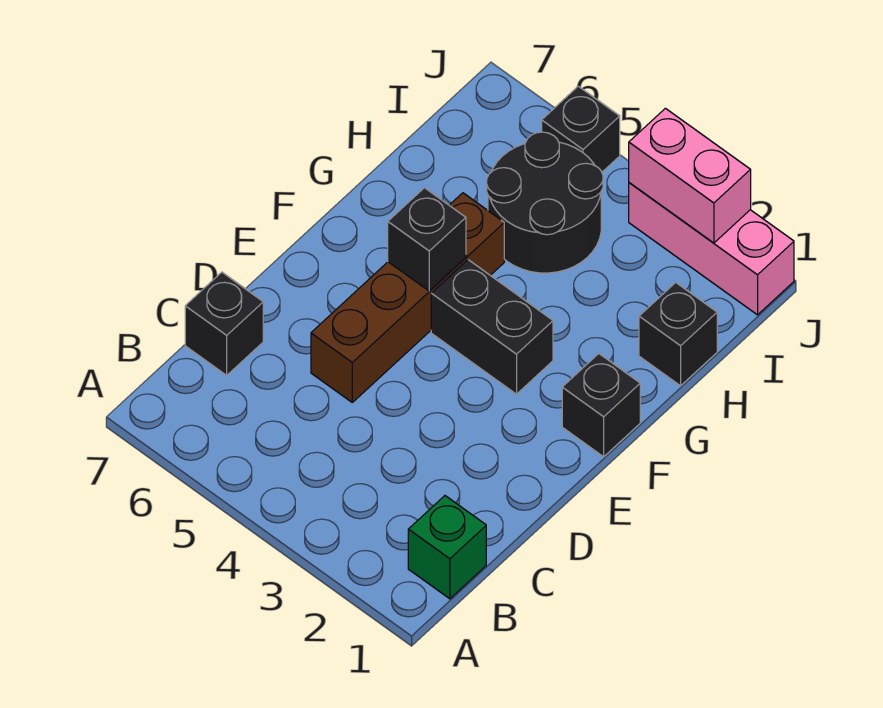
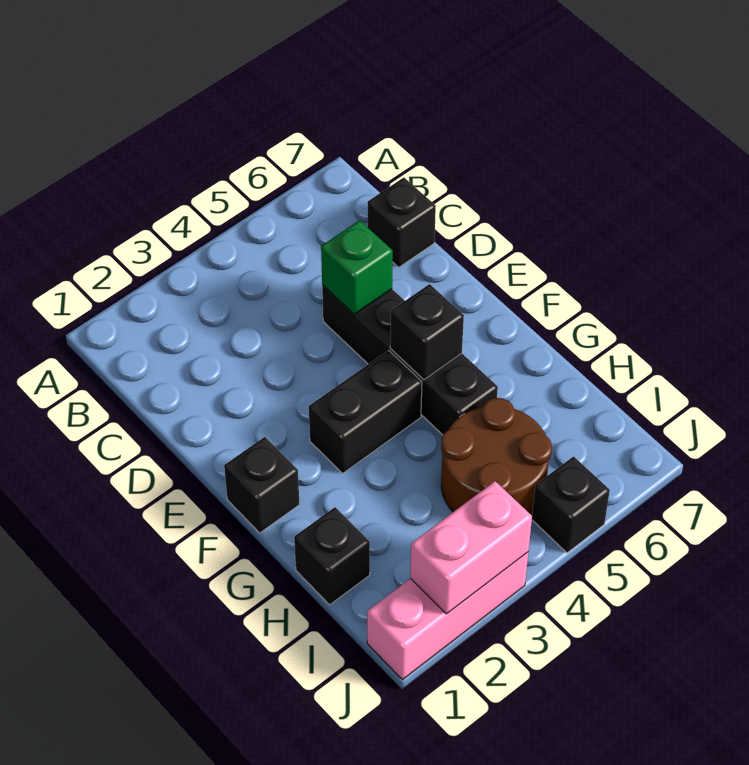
green 1x1 brick [408,496,486,599] -> green 1x1 brick moved to [321,220,393,314]
brown 1x4 brick [311,193,504,402] -> black 1x4 brick [322,285,498,435]
black 2x2 round brick [487,132,603,273] -> brown 2x2 round brick [441,398,552,515]

